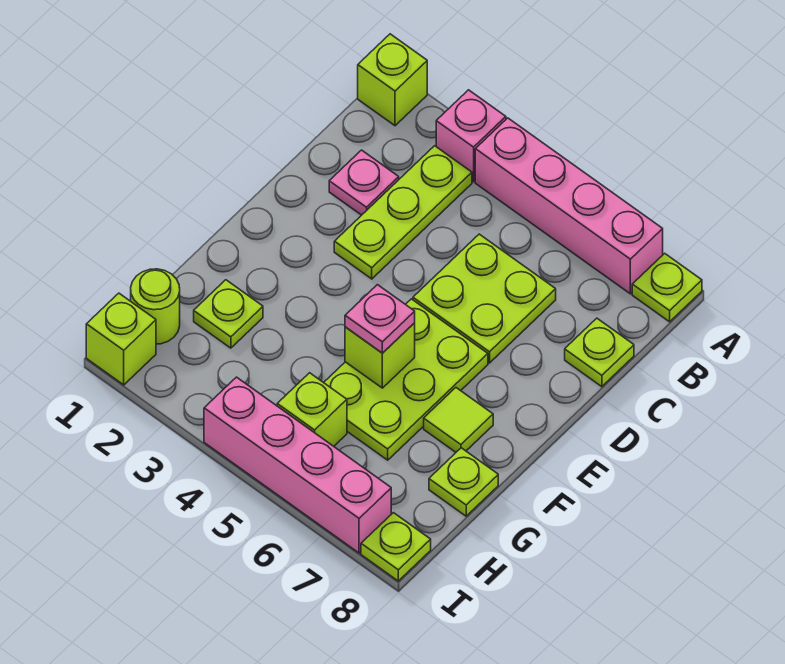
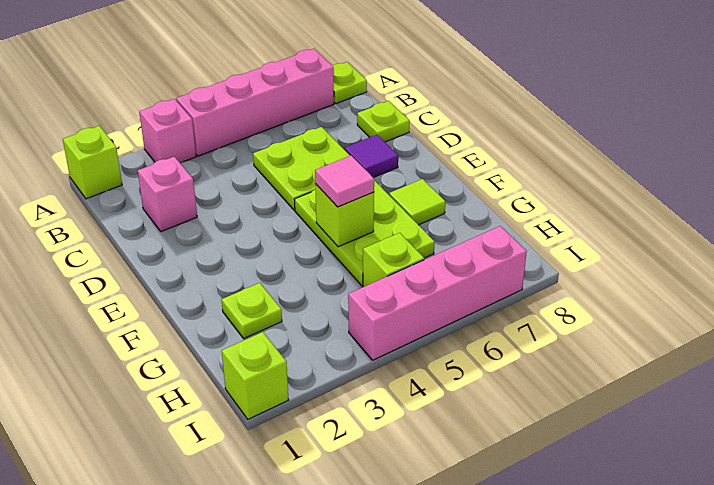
lime 1x3 plate [334,146,472,279] -> none
pink 1x1 plate [329,150,399,215] -> pink 1x1 brick [138,156,197,232]
none -> purple 1x1 tile [344,135,398,178]
pink 1x1 plate [345,285,415,353] -> pink 1x1 tile [315,156,374,207]
lime 1x1 plate [429,448,498,516] -> none
lime 1x1 round brick [131,269,180,344] -> none
lime 1x1 plate [361,513,431,581] -> none

